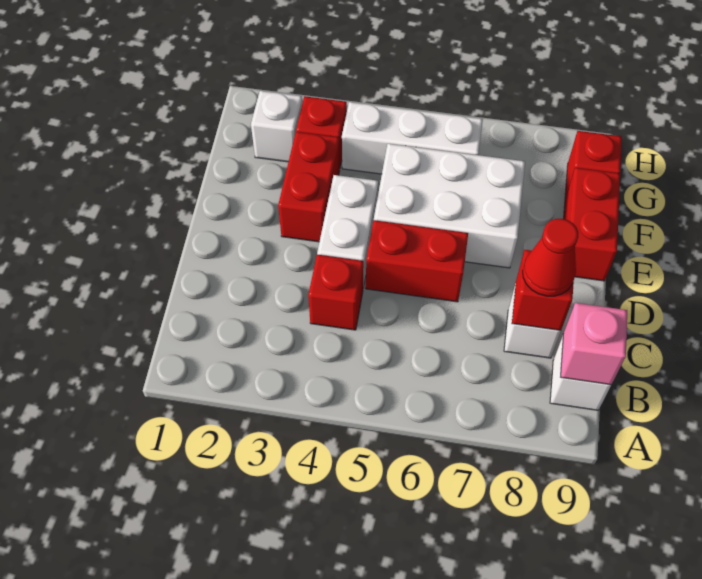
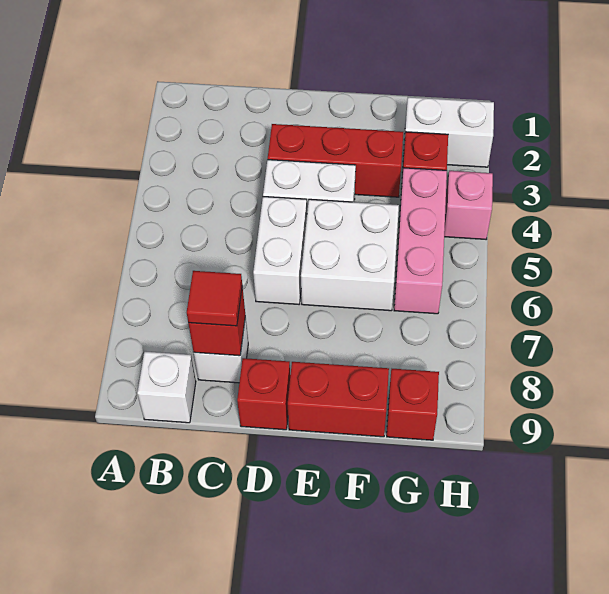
pink 1x1 brick [561,303,627,385] -> pink 1x1 brick moved to [444,171,493,239]
red 1x1 brick [308,255,364,330] -> red 1x1 brick moved to [237,358,290,430]
red 1x1 cone [523,219,578,296] -> red 1x1 tile [187,271,242,326]
red 1x2 brick [366,220,468,302] -> white 1x2 brick [253,197,307,304]
red 1x2 brick [278,132,340,242] -> red 1x3 brick [268,124,403,197]
white 2x3 brick [374,144,525,268] -> white 2x2 brick [301,199,399,311]
white 1x1 brick [251,91,302,162] -> white 1x2 brick [403,97,494,167]
white 1x3 brick [342,102,483,174] -> pink 1x3 brick [394,168,447,314]

